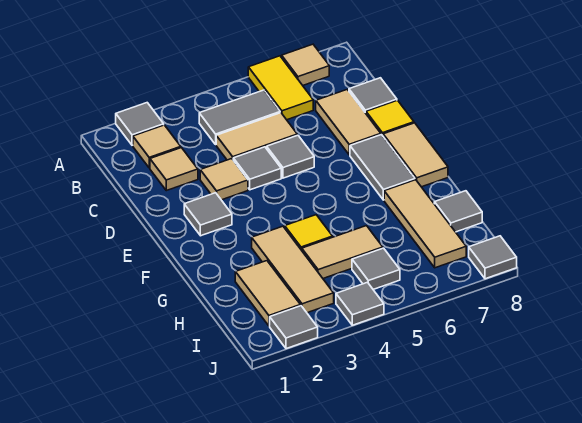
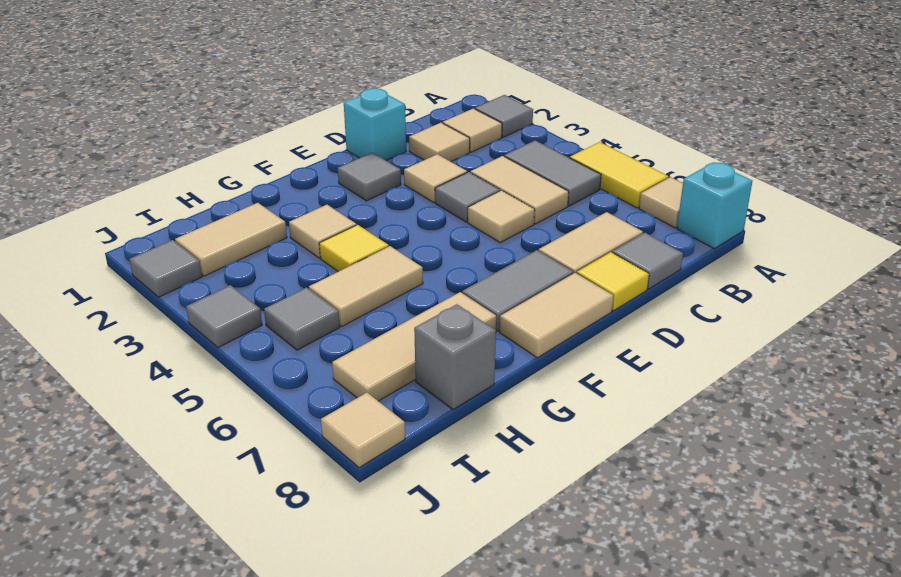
yellow 1x2 tile [248,56,313,120] -> yellow 1x2 tile turned to [570,142,669,208]
none -> cyan 1x1 brick [677,162,752,249]
none -> cyan 1x1 brick [344,88,406,160]
grey 1x1 tile [267,135,314,178] -> tan 1x1 tile [468,191,535,243]
tan 1x3 tile [252,226,334,313] -> tan 1x1 tile [289,205,356,258]
tan 1x2 tile [302,226,383,278] -> tan 1x2 tile turned to [309,246,423,326]
grey 1x1 tile [434,191,482,232] -> grey 1x1 brick [414,304,496,410]
grey 1x1 tile [469,236,517,279] -> tan 1x1 tile [321,393,405,468]

